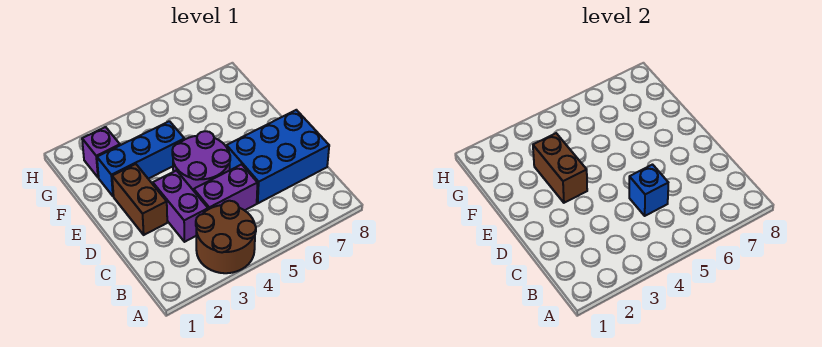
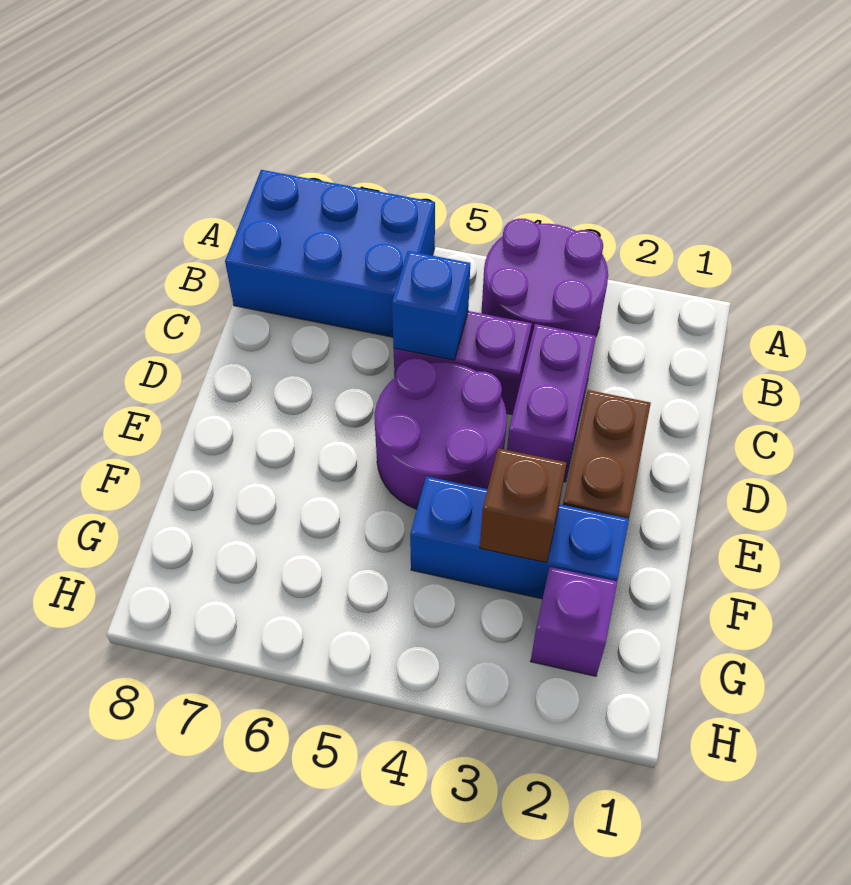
brown 2x2 round brick [196,201,256,273] -> purple 2x2 round brick [482,219,608,346]
blue 2x3 brick [227,110,329,203] -> blue 2x3 brick moved to [225,170,435,337]
brown 1x2 brick [533,133,587,203] -> brown 1x1 brick [480,448,567,563]

